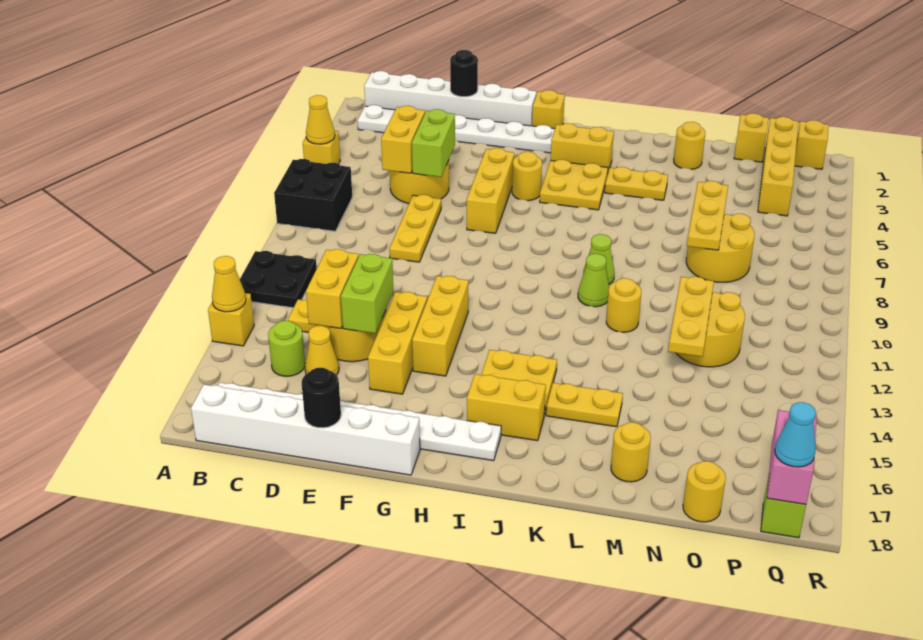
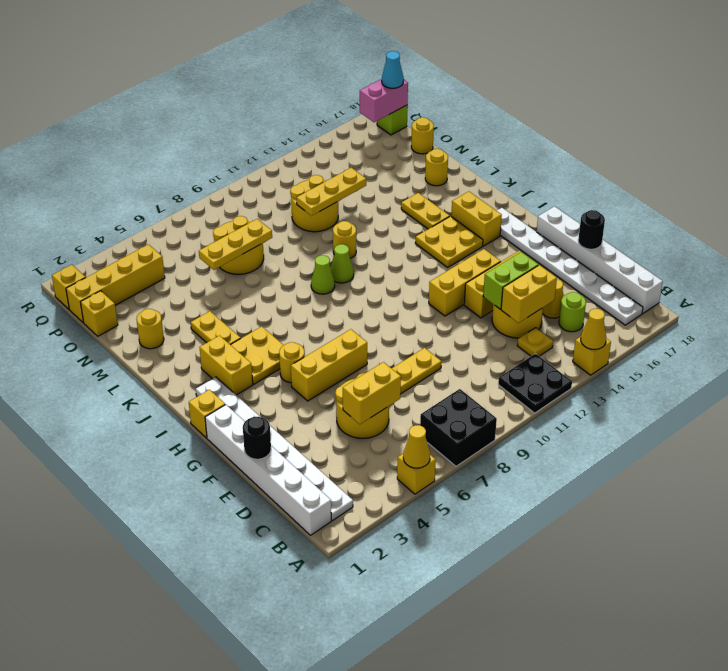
lime 1x2 brick [412,109,455,177] -> none

